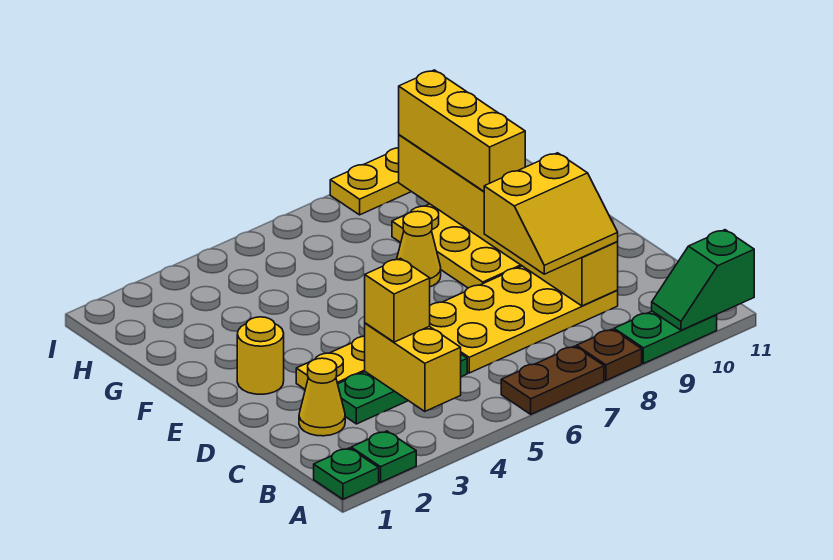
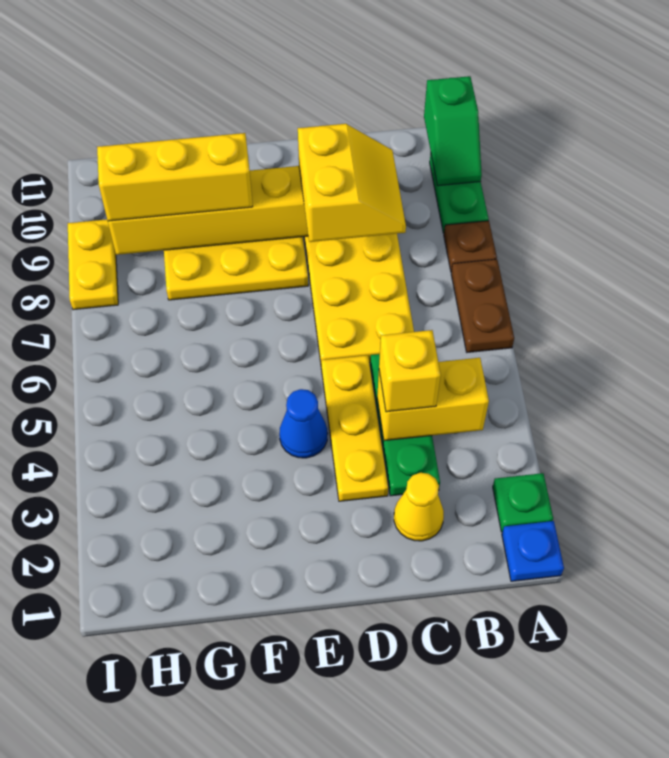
green 1x1 plate [314,448,379,499] -> blue 1x1 plate [502,521,564,581]
yellow 1x1 round brick [237,317,284,394] -> none
none -> blue 1x1 cone [279,389,328,458]
yellow 1x1 cone [397,211,441,287] -> none

